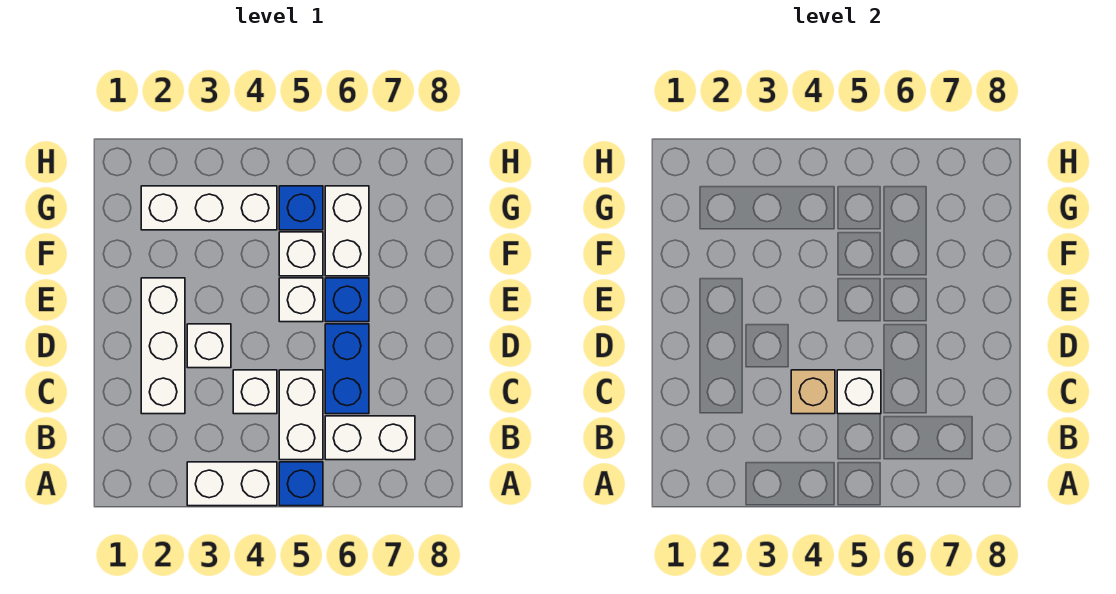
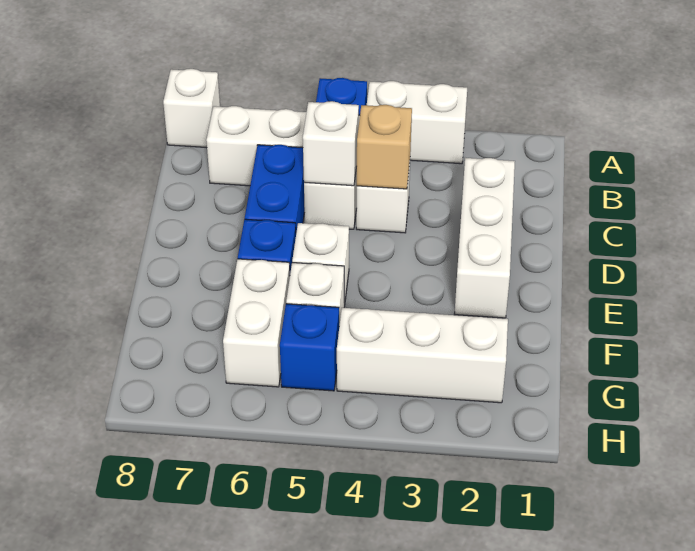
white 1x1 brick [187,324,231,368] -> white 1x1 brick moved to [163,69,220,148]

